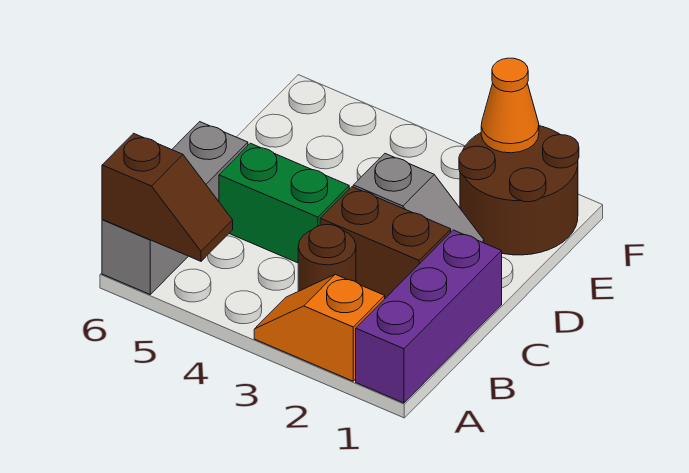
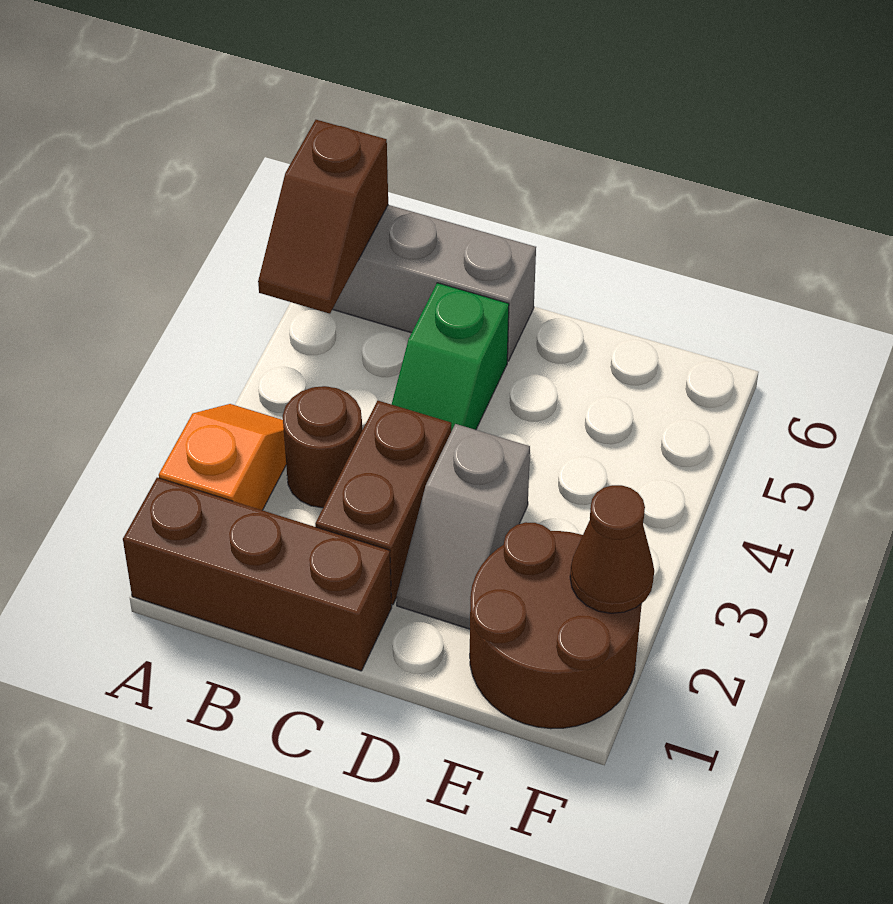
purple 1x3 brick [356,230,502,403] -> brown 1x3 brick [123,478,392,671]
green 1x2 brick [219,143,349,263] -> green 1x2 slope [392,283,509,431]
orange 1x1 cone [481,58,539,153] -> brown 1x1 cone [570,485,654,613]

